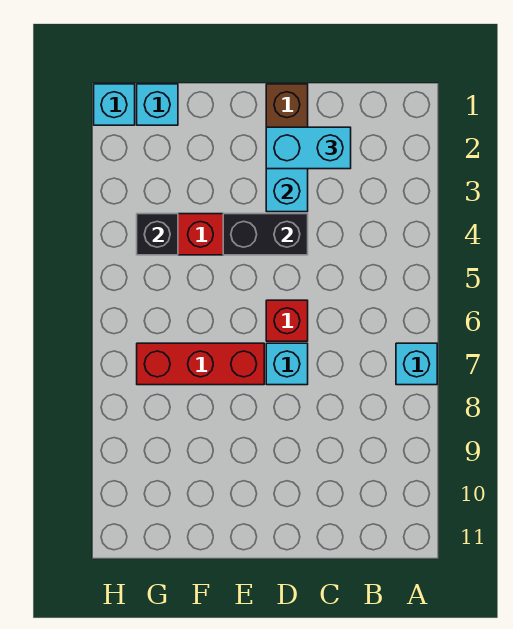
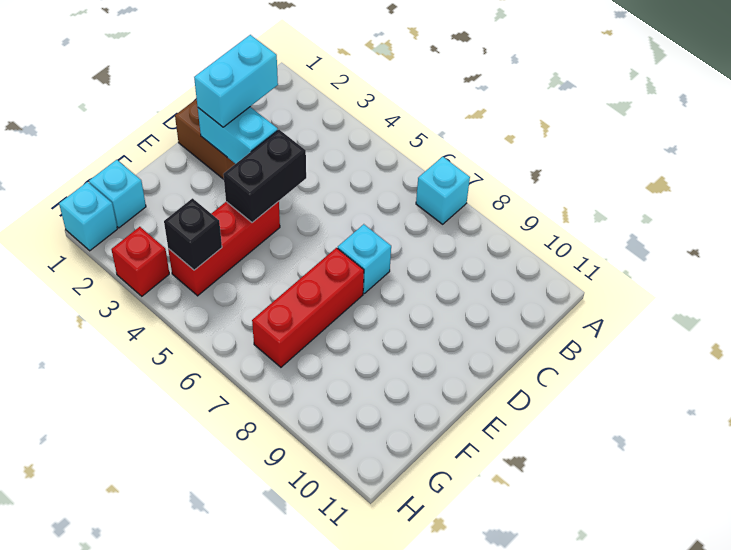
red 1x1 brick [266,300,308,341] -> red 1x1 brick moved to [111,227,169,296]

